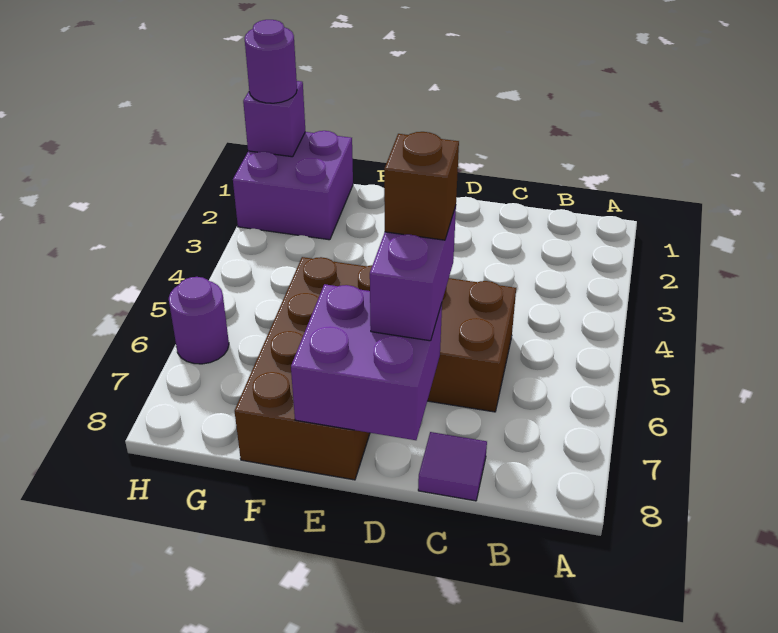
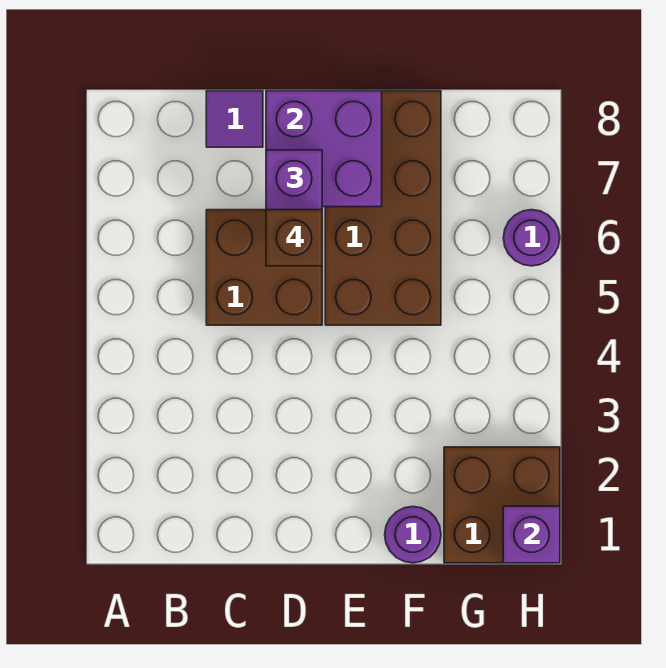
purple 2x2 brick [233,131,353,240] -> brown 2x2 brick [444,447,560,563]
purple 1x1 round brick [245,20,297,103] -> purple 1x1 round brick moved to [385,506,441,563]

